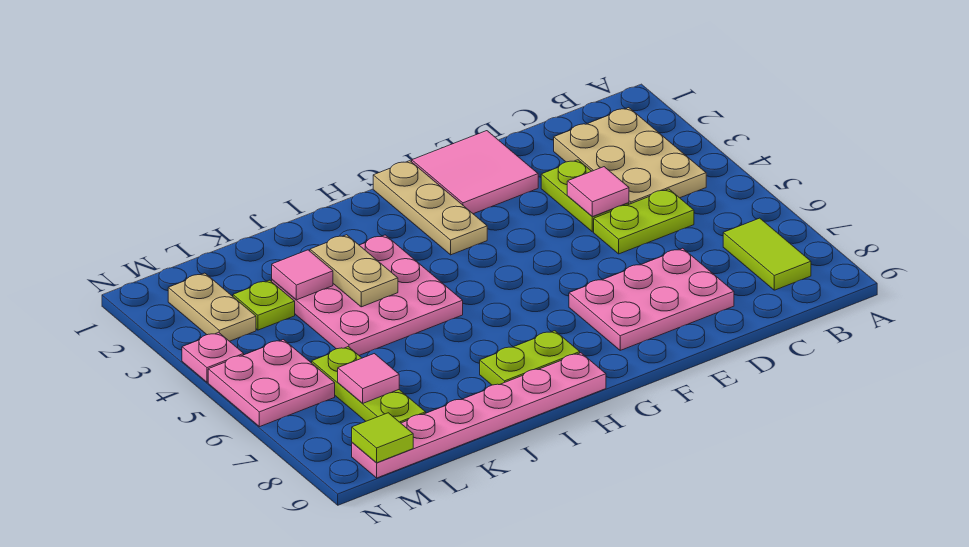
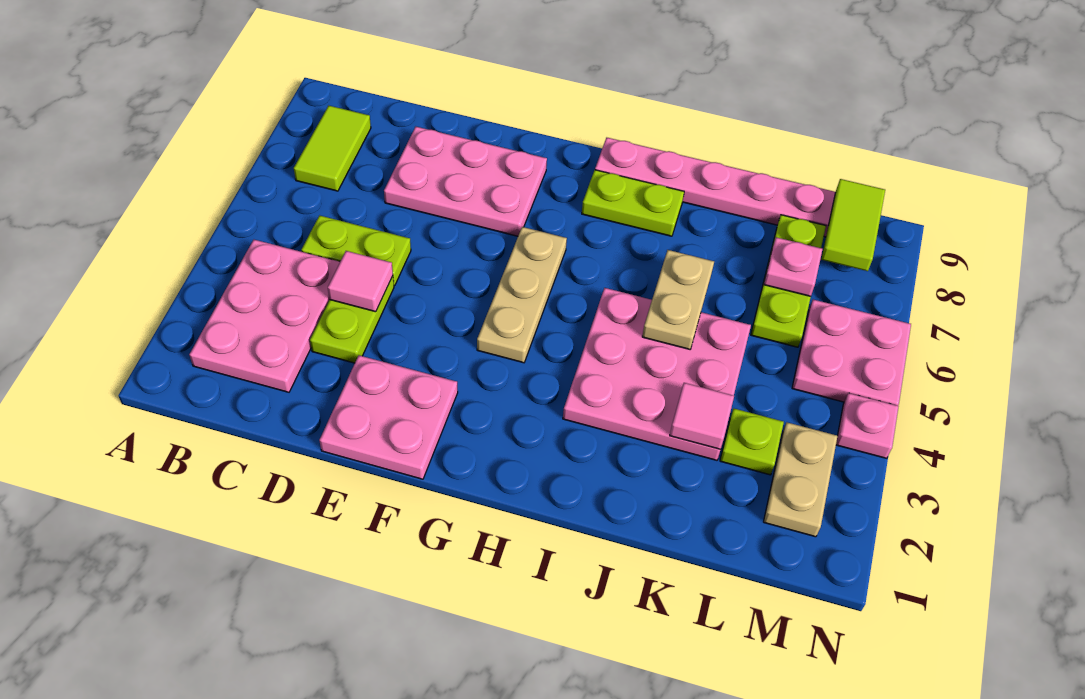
tan 2x3 plate [554,108,706,204] -> pink 2x3 plate [189,240,340,392]
pink 2x2 tile [412,131,538,214] -> pink 2x2 plate [319,355,458,479]
tan 1x3 plate [373,161,487,255] -> tan 1x3 plate moved to [477,227,567,363]
tan 1x2 plate [310,235,398,307] -> tan 1x2 plate moved to [642,250,714,349]
pink 1x1 tile [338,354,399,403] -> pink 1x1 plate [764,237,822,296]
lime 1x1 tile [352,413,413,463] -> lime 1x2 tile [821,179,885,271]

